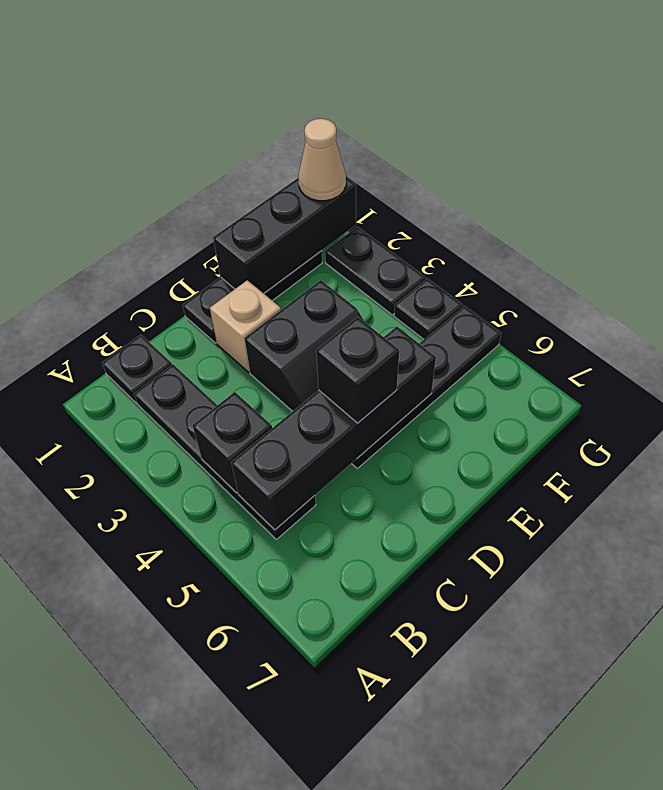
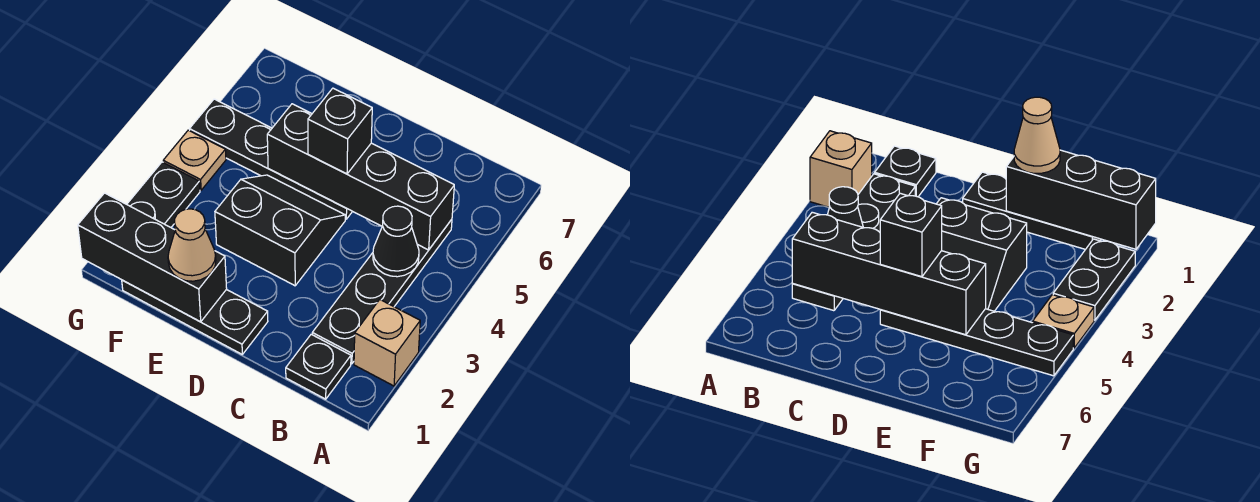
black 1x1 brick [193,392,272,493] -> black 1x1 cone [373,206,419,277]
tan 1x1 brick [210,280,281,372] -> tan 1x1 brick moved to [354,300,420,386]
tan 1x1 cone [298,119,346,201] -> tan 1x1 cone moved to [168,209,216,281]
black 1x1 plate [394,278,463,339] -> tan 1x1 plate [163,130,226,190]

